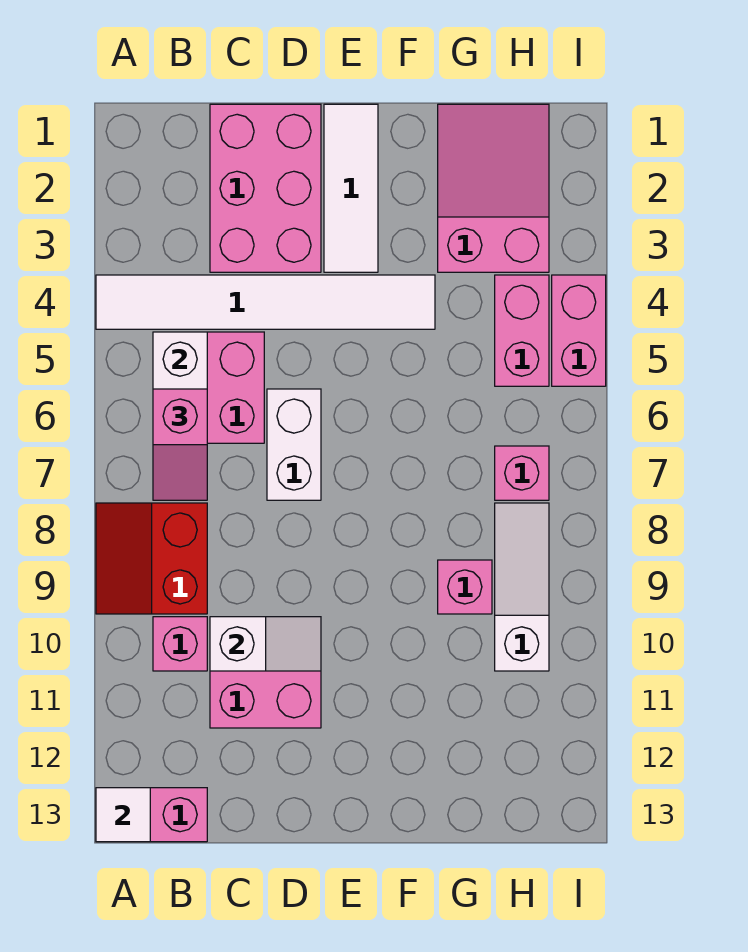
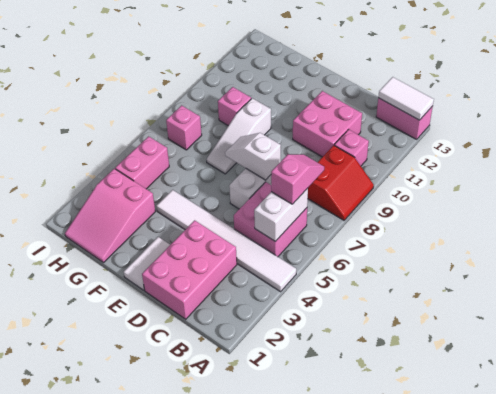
white 1x1 tile [96,788,150,842] -> white 1x2 tile [378,77,434,120]
white 1x2 slope [210,617,321,671] -> white 1x2 slope moved to [225,133,281,180]
white 1x3 tile [324,104,378,272] -> white 1x2 tile [124,237,170,290]
white 1x3 slope [495,503,549,671] -> white 1x3 slope moved to [207,98,271,174]
pink 1x2 brick [552,275,606,386] -> none

